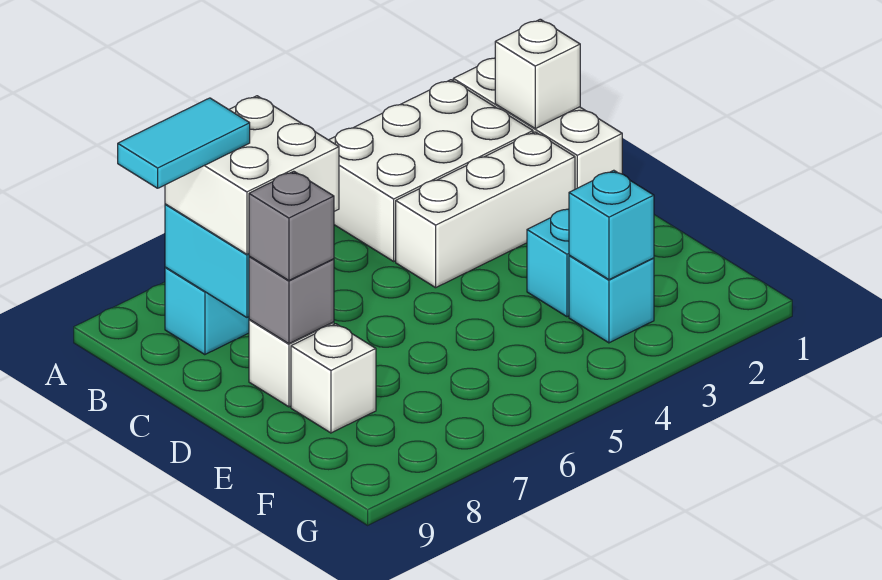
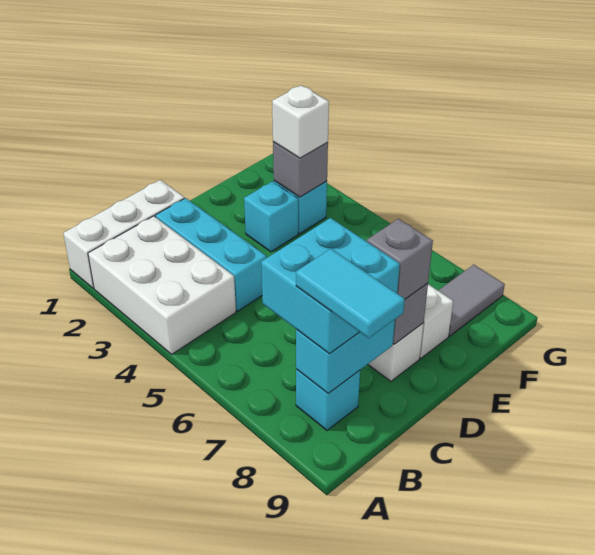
white 1x1 brick [495,19,580,129] -> white 1x1 brick moved to [272,85,329,158]
white 2x2 brick [165,96,339,254] -> cyan 2x2 brick [261,218,400,354]
white 1x3 brick [396,132,575,288] -> cyan 1x3 brick [155,198,266,311]
cyan 1x1 brick [569,170,654,280] -> grey 1x1 brick [273,142,328,197]
none -> grey 1x2 tile [438,265,505,336]

